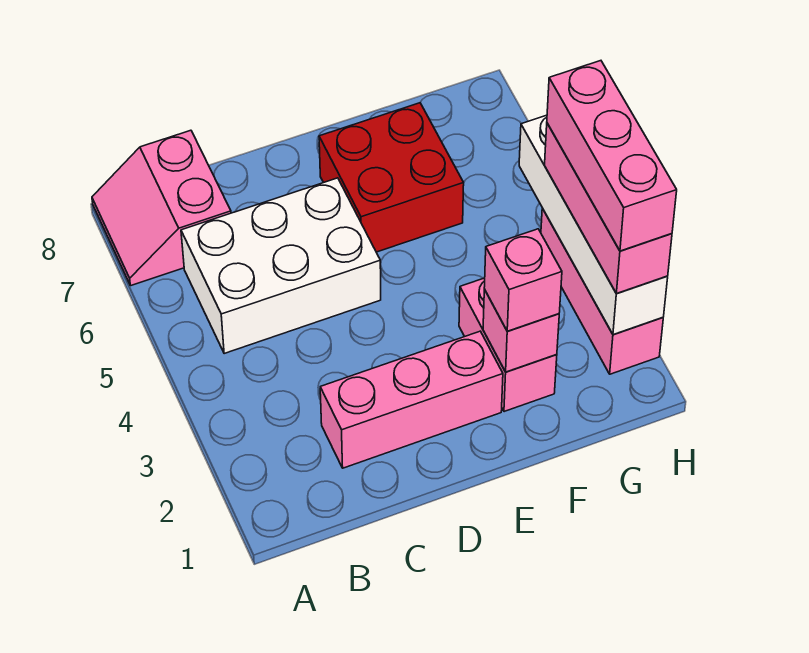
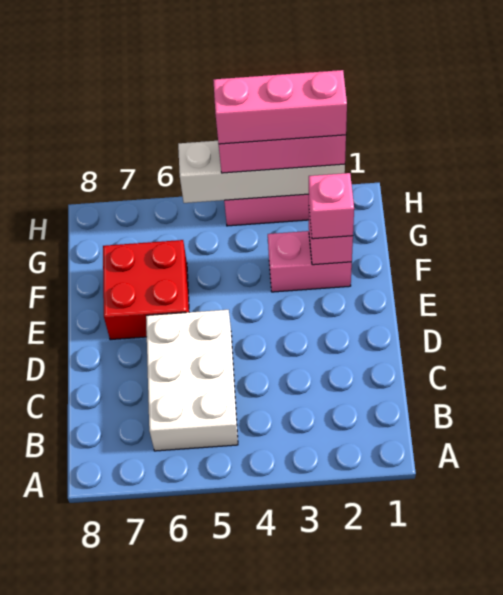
pink 2x2 slope [92,130,231,286] -> none
pink 1x3 brick [320,331,503,468] -> none

